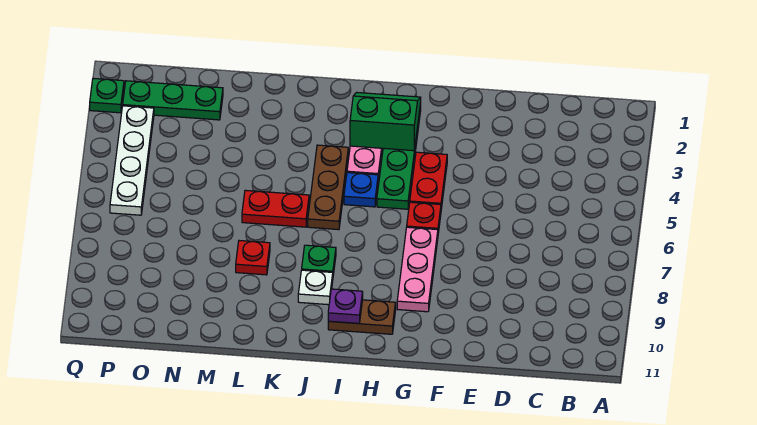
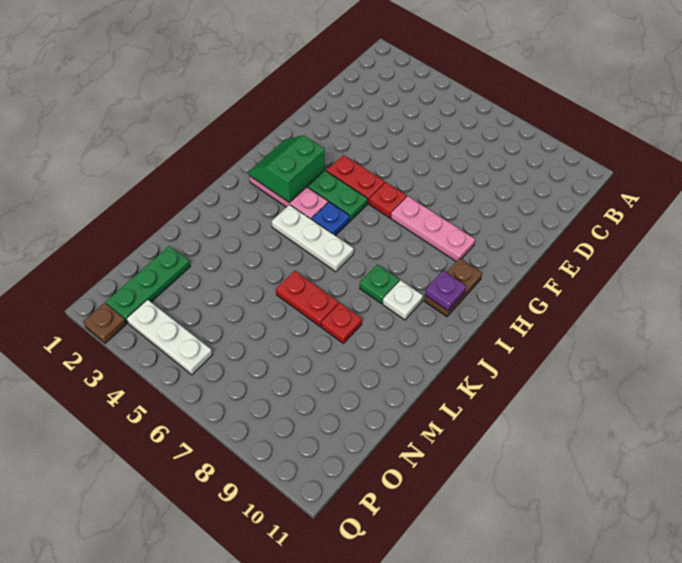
brown 1x3 plate [308,145,348,230] -> white 1x3 plate [272,205,354,272]
red 1x2 plate [242,190,309,227] -> red 1x2 plate turned to [276,271,339,326]
white 1x4 plate [110,106,154,215] -> white 1x3 plate [127,300,213,375]
green 1x1 plate [90,78,124,113] -> brown 1x1 plate [83,303,126,343]

